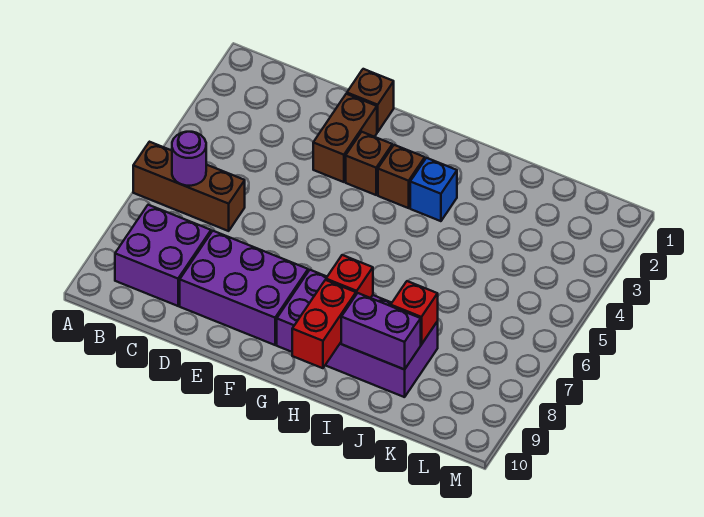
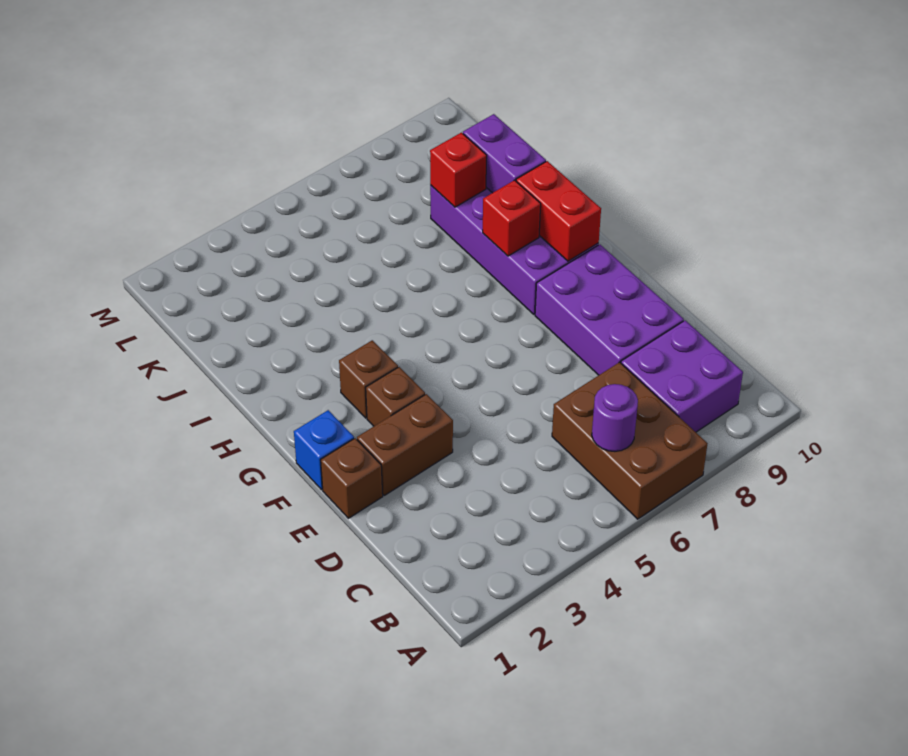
brown 1x3 brick [133,142,245,231] -> brown 2x3 brick [552,362,707,519]
blue 1x1 brick [410,158,457,221] -> blue 1x1 brick moved to [294,410,354,490]
red 1x2 brick [292,280,356,368] -> red 1x2 brick turned to [516,161,601,261]

